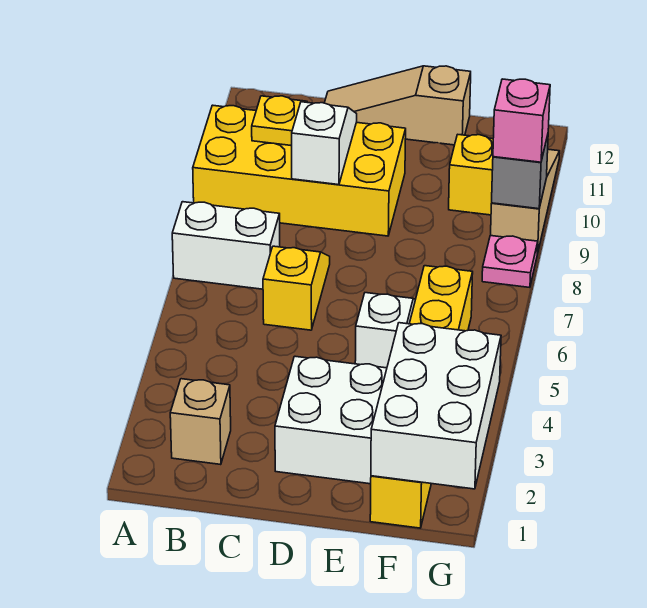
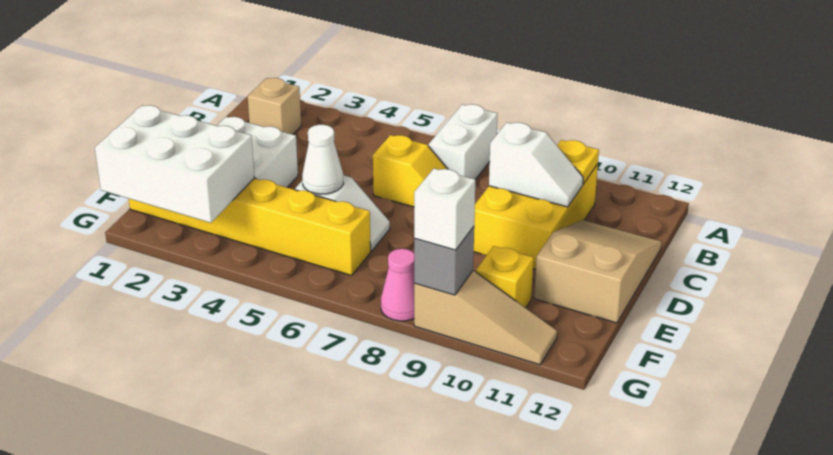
yellow 2x4 brick [193,105,406,236] -> yellow 2x3 brick [474,164,598,269]
tan 1x3 slope [325,66,471,145] -> tan 2x3 slope [534,220,662,323]
none -> white 1x1 cone [302,125,343,194]
pink 1x1 plate [482,236,538,288] -> pink 1x1 cone [381,249,415,321]
pink 1x1 brick [493,79,550,162] -> white 1x1 brick [414,168,475,250]

